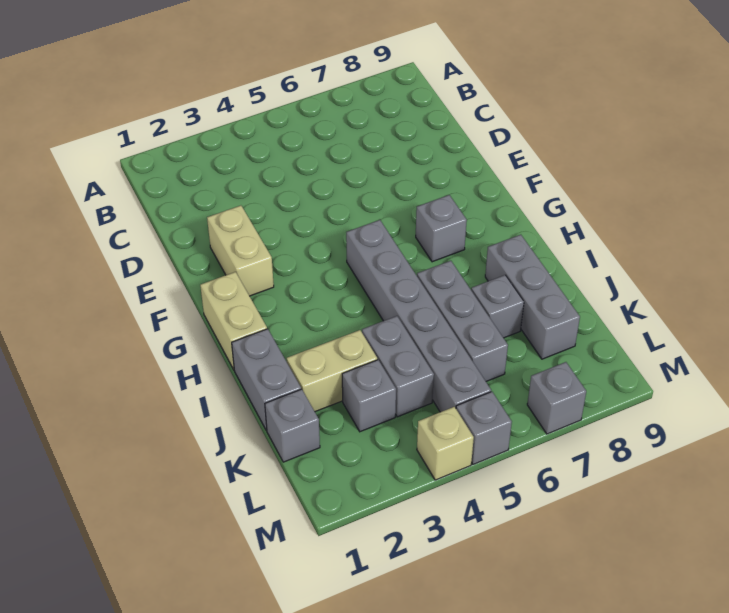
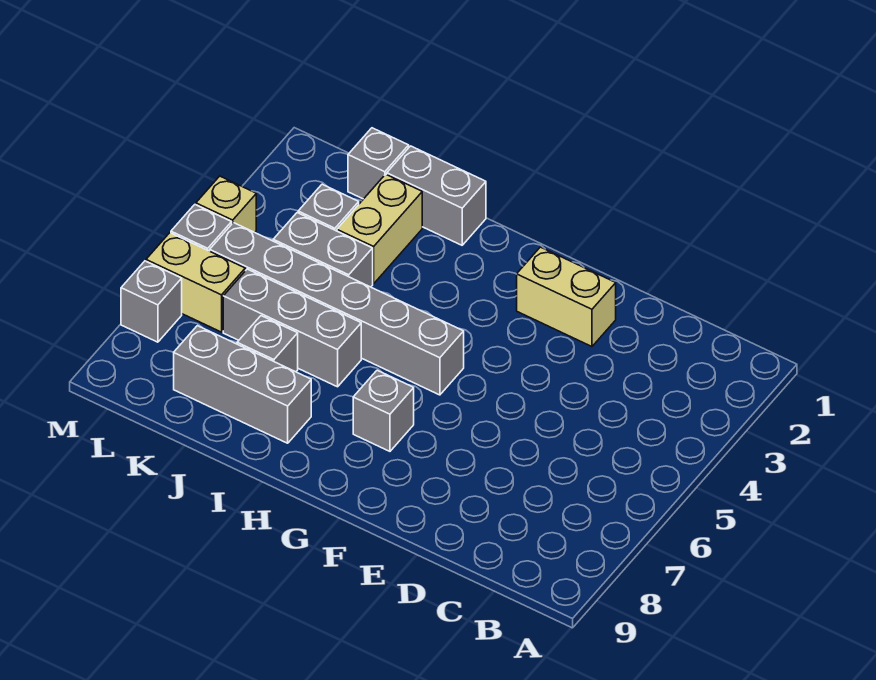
tan 1x2 brick [200,272,267,369] -> tan 1x2 brick moved to [146,233,245,332]

